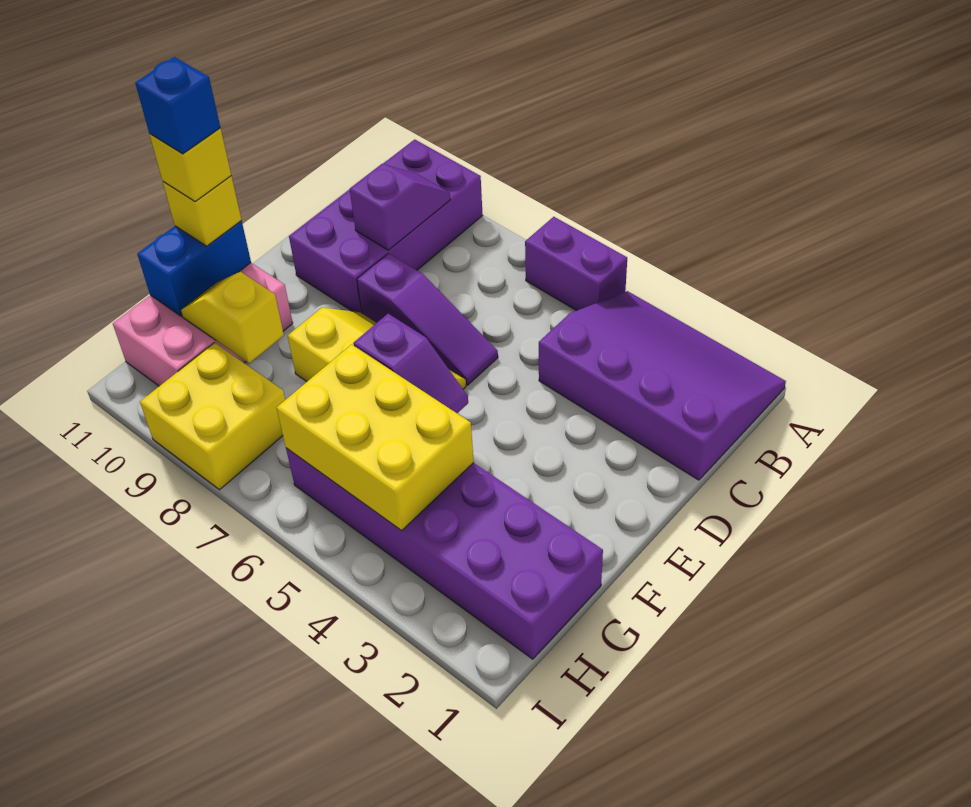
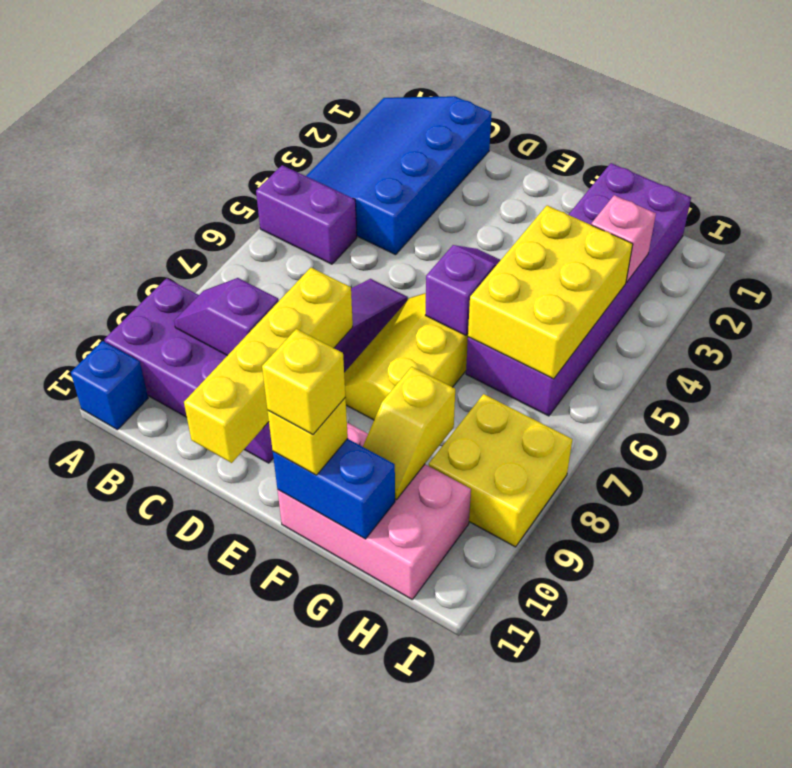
purple 3x4 slope [539,291,786,480] -> blue 3x4 slope [306,96,492,255]
purple 1x2 brick [525,217,627,311] -> purple 1x2 brick turned to [256,165,357,264]
none -> yellow 1x4 brick [184,268,353,463]
blue 1x1 brick [135,57,220,154] -> blue 1x1 brick moved to [71,341,148,430]
none -> pink 1x1 brick [591,195,656,282]

